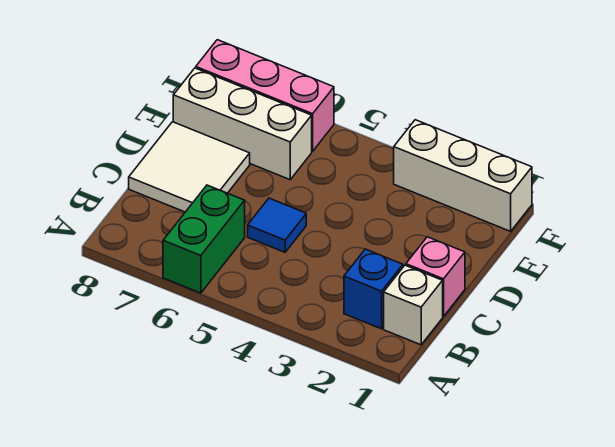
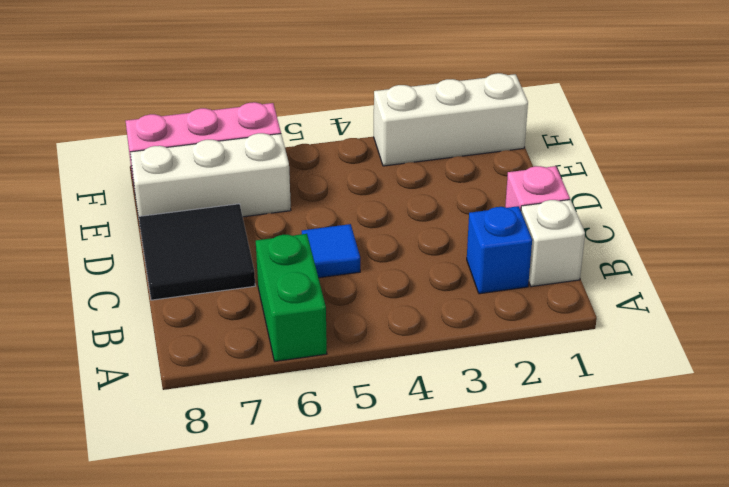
white 2x2 tile [129,122,250,212] -> black 2x2 tile [139,204,255,300]

